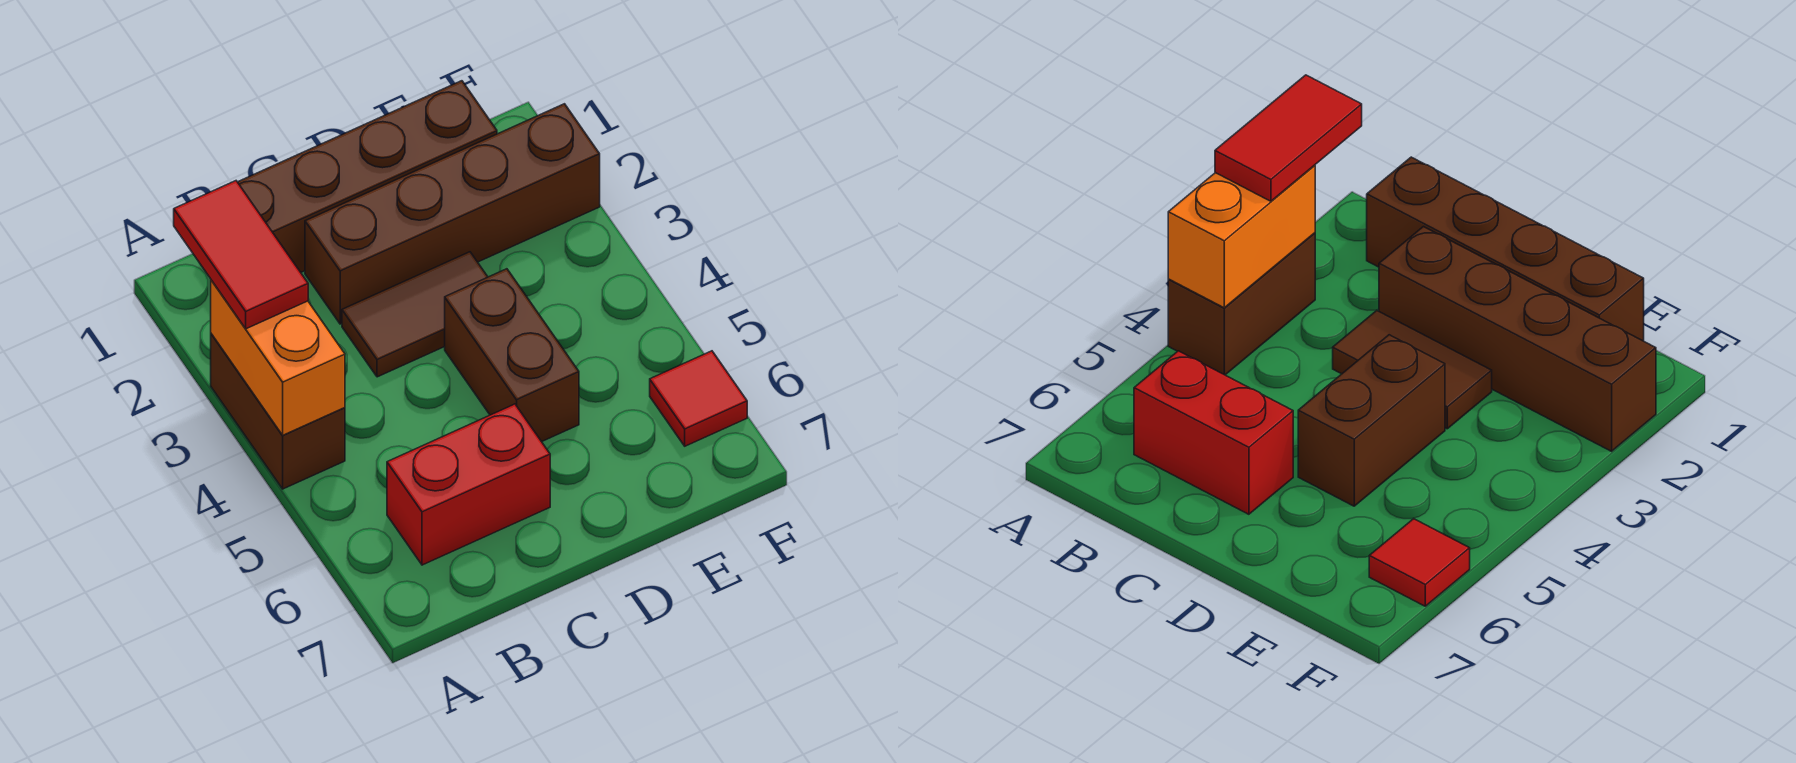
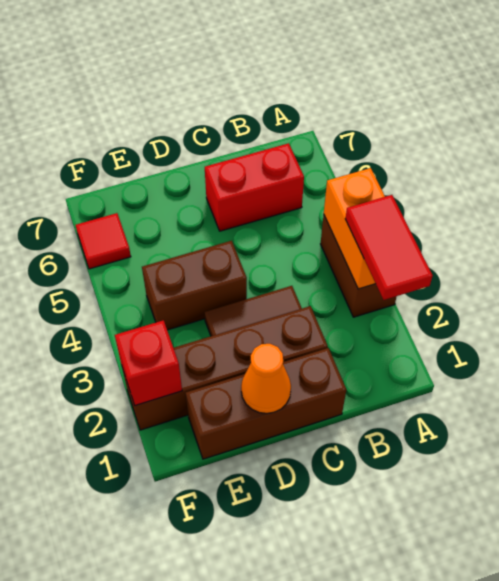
brown 1x4 brick [238,81,497,272] -> brown 1x3 brick [186,348,346,459]
none -> orange 1x1 cone [241,344,291,413]
brown 1x2 brick [445,269,579,442] -> brown 1x2 brick turned to [142,241,247,330]
none -> red 1x1 brick [115,320,182,406]

